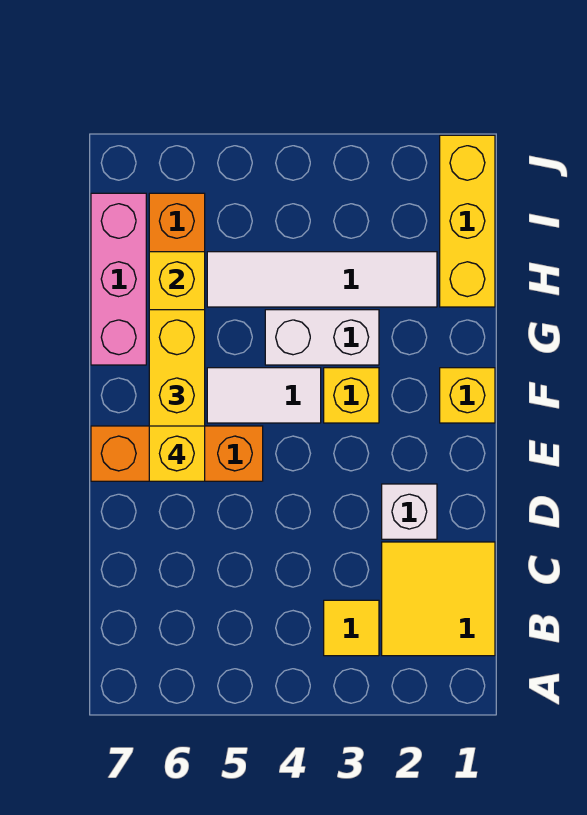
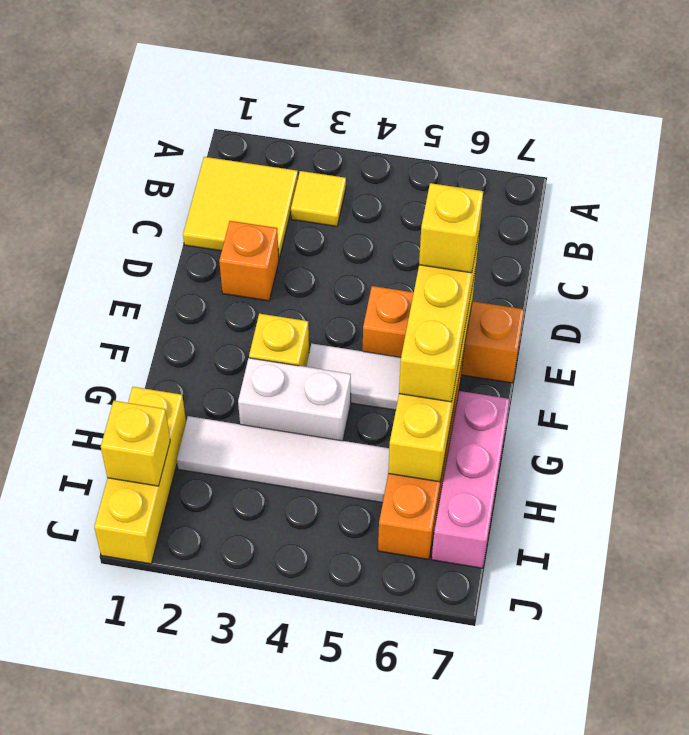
white 1x1 brick [382,484,437,539] -> orange 1x1 brick [219,221,279,301]
yellow 1x1 brick [440,368,495,423] -> yellow 1x1 brick moved to [101,401,170,486]

